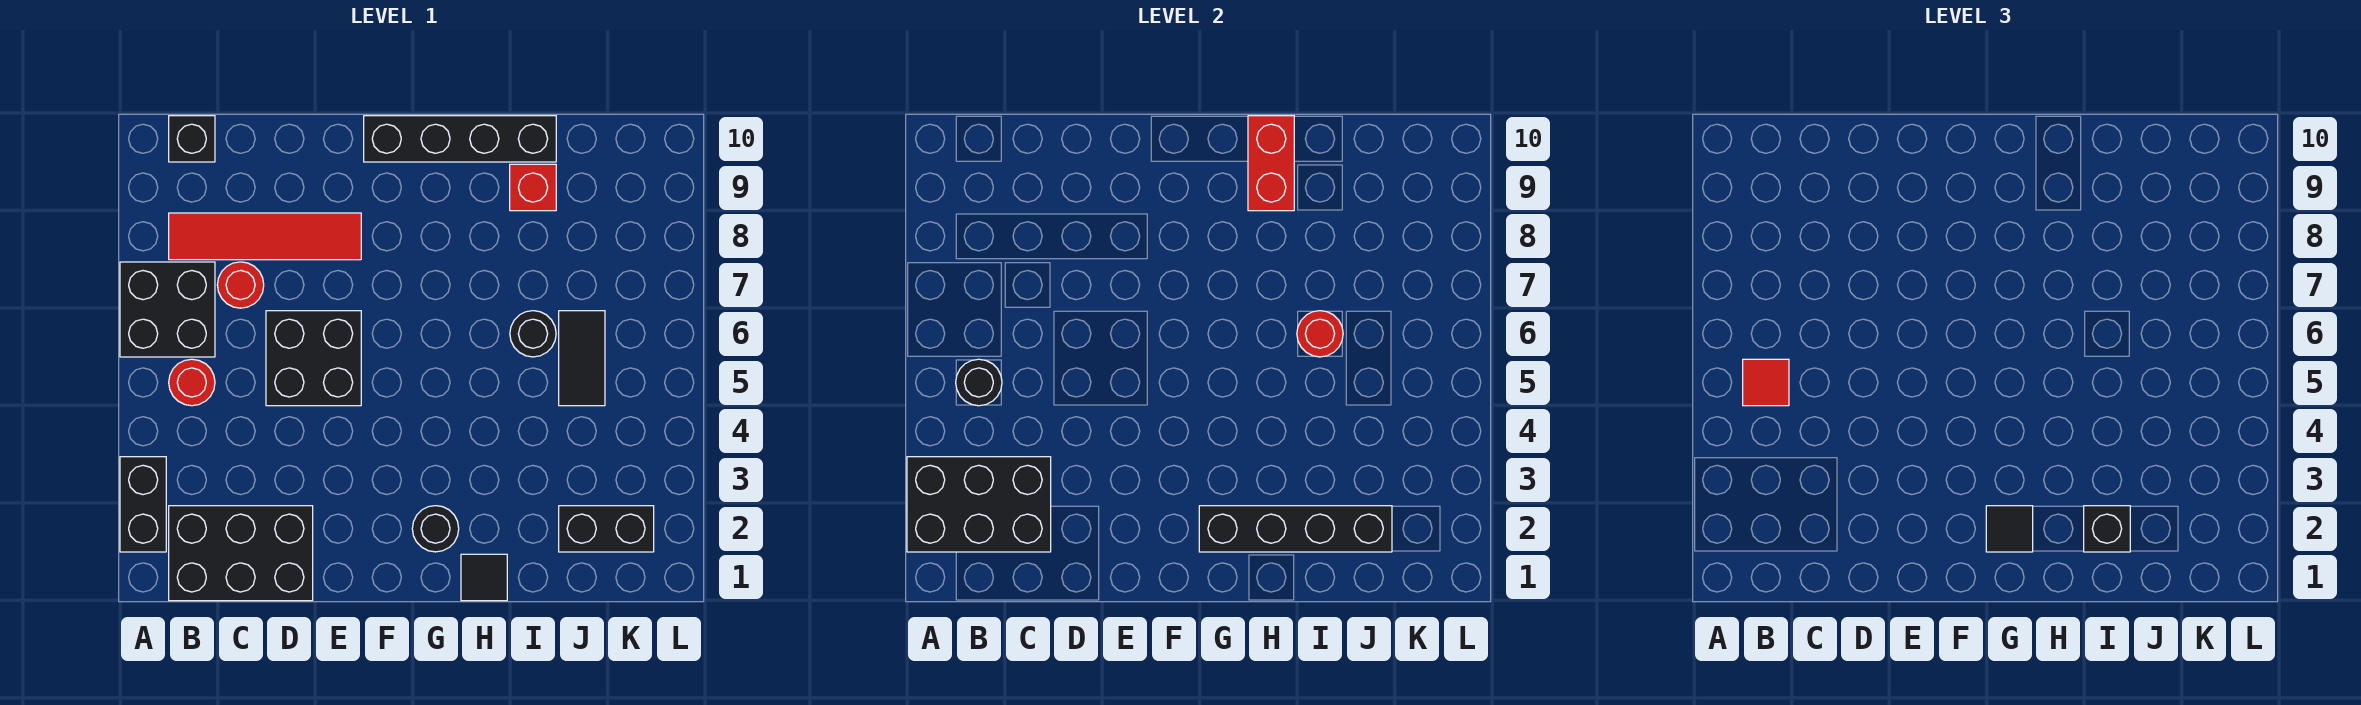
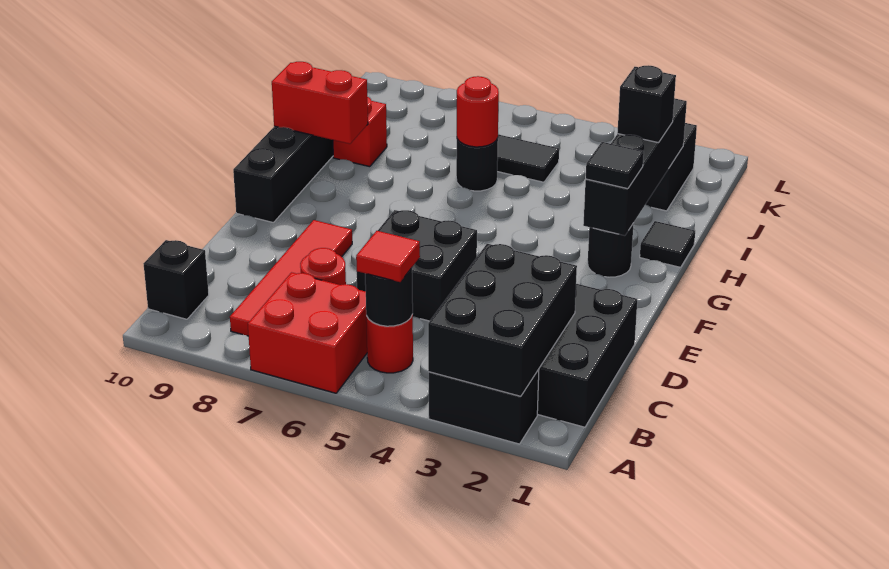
black 2x2 brick [120,262,215,357] -> red 2x2 brick [248,272,367,393]

